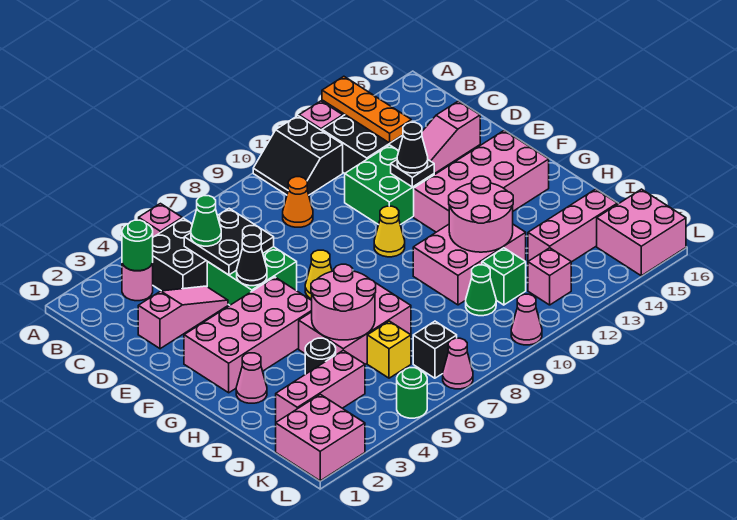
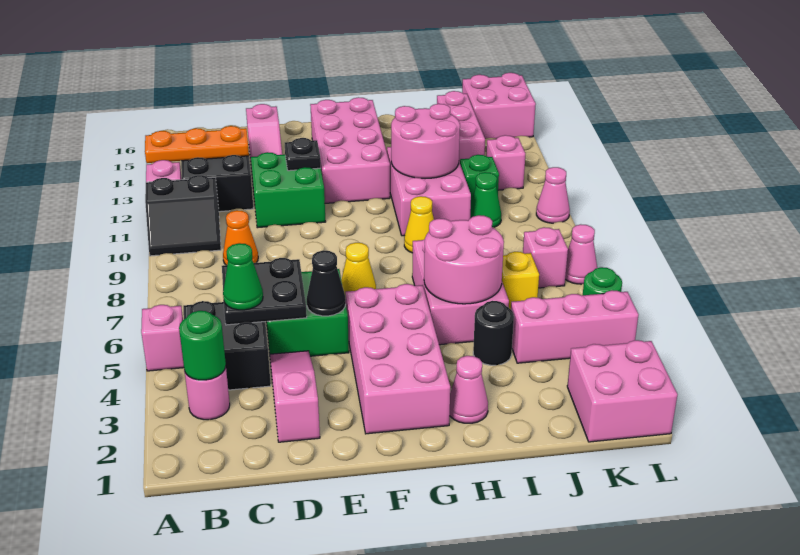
black 1x1 cone [397,122,428,173] -> none
yellow 1x1 cone [374,206,405,257] -> yellow 1x1 cone moved to [404,196,434,253]
pink 1x3 brick [276,350,365,422] -> pink 1x3 brick turned to [511,290,639,363]
black 1x1 brick [413,321,457,378] -> pink 1x1 brick [523,227,568,288]

